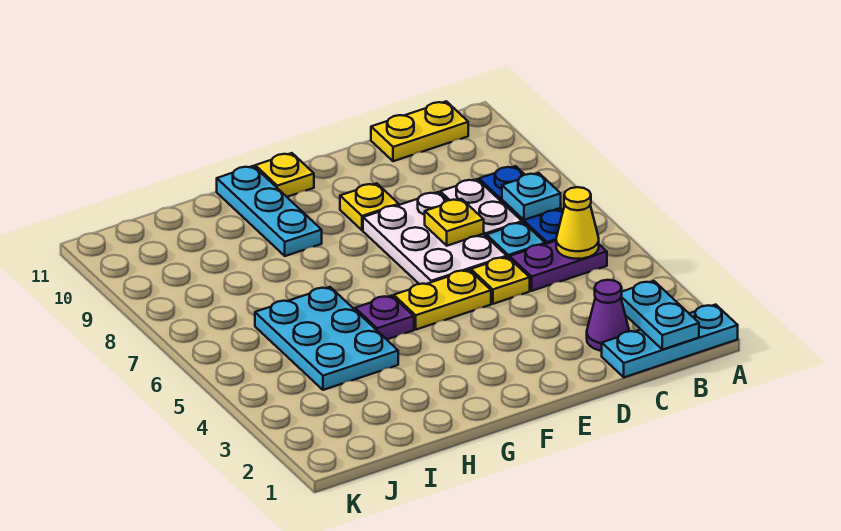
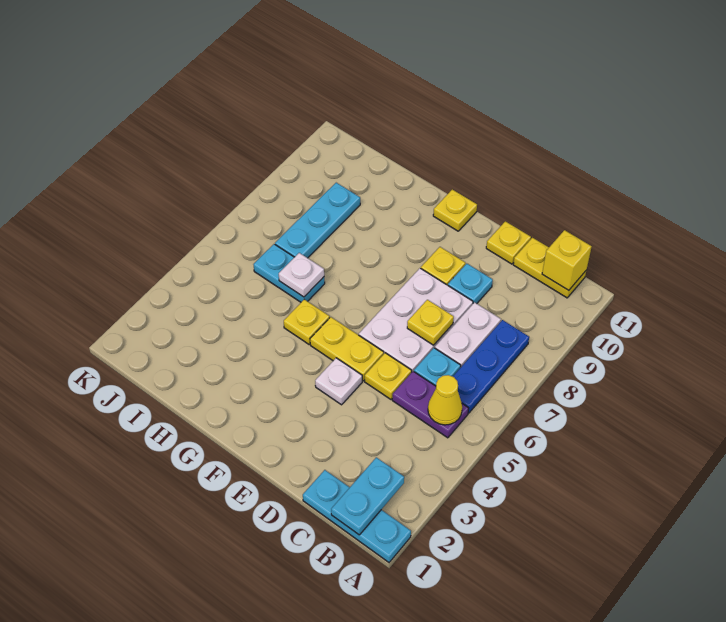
cyan 1x1 plate [502,173,561,220] -> cyan 1x1 plate moved to [448,264,493,304]
none -> yellow 1x1 brick [542,230,592,291]
purple 1x1 cone [587,280,629,351] -> none
none -> yellow 1x1 plate [486,221,531,264]
none -> white 1x1 plate [315,358,362,405]
purple 1x1 plate [355,296,414,339] -> yellow 1x1 plate [284,299,330,344]
cyan 1x3 plate [217,166,322,256] -> cyan 1x3 plate moved to [275,183,360,258]
cyan 2x3 plate [255,287,398,390] -> cyan 1x2 plate [253,244,325,302]
none -> white 1x1 plate [279,253,324,297]

